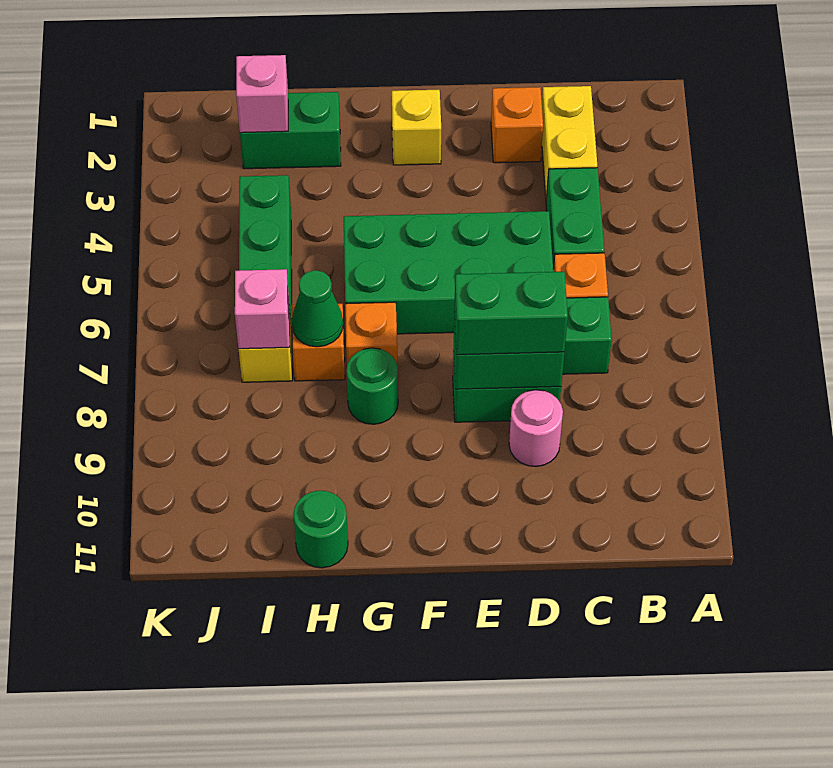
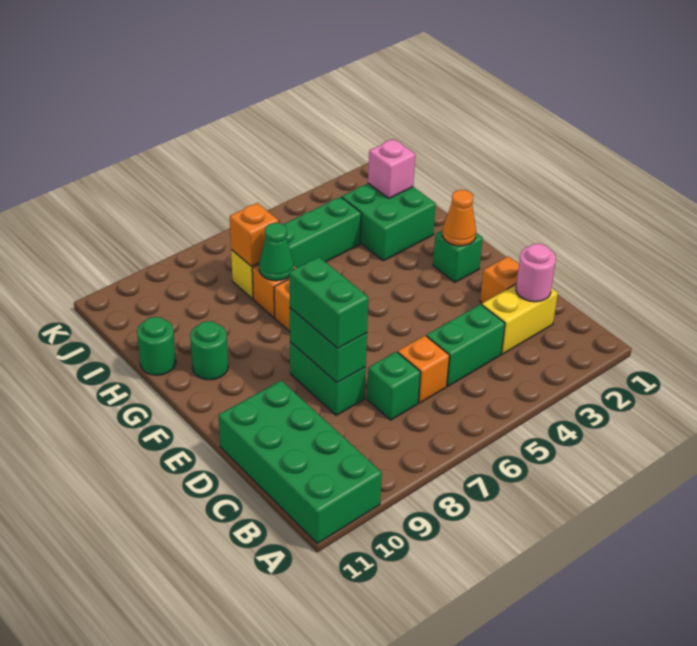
green 2x4 brick [344,211,553,334] -> green 2x4 brick moved to [219,381,382,544]
pink 1x1 round brick [509,390,563,467] -> pink 1x1 round brick moved to [516,244,556,302]
yellow 1x1 brick [392,90,441,165] -> green 1x1 brick [433,230,483,282]
none -> orange 1x1 cone [442,190,476,246]
green 1x1 round brick [347,348,398,424] -> green 1x1 round brick moved to [190,321,228,380]
green 1x2 brick [240,92,341,169] -> green 2x2 brick [342,184,436,261]
pink 1x1 brick [235,269,290,349] -> orange 1x1 brick [230,203,278,266]

